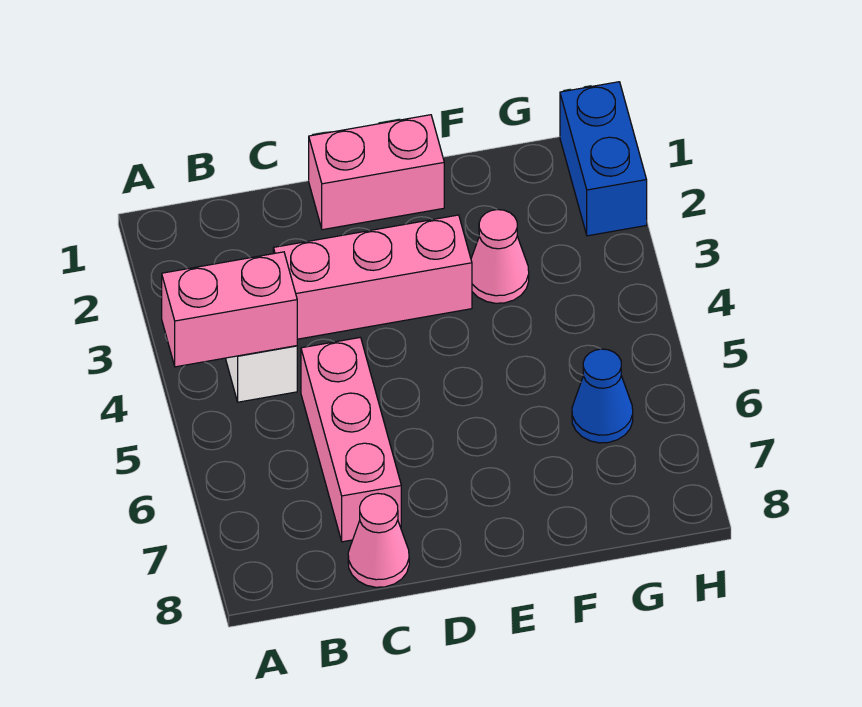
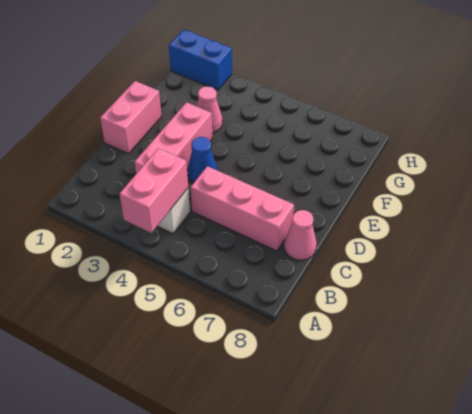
blue 1x1 cone [572,349,633,443] -> blue 1x1 cone moved to [188,137,217,183]

